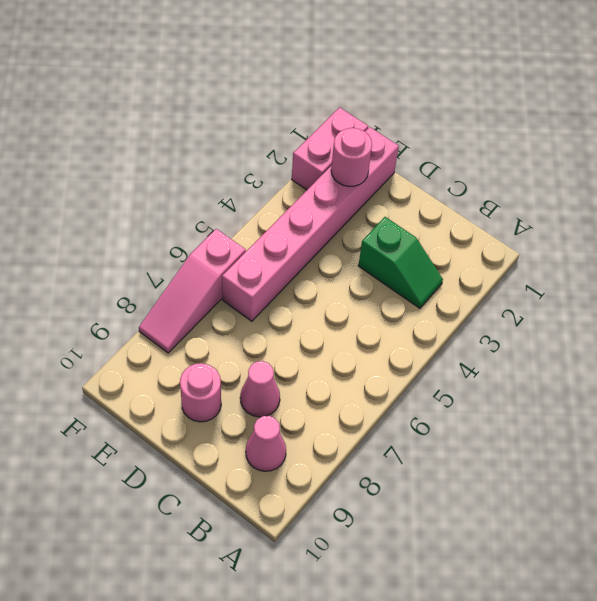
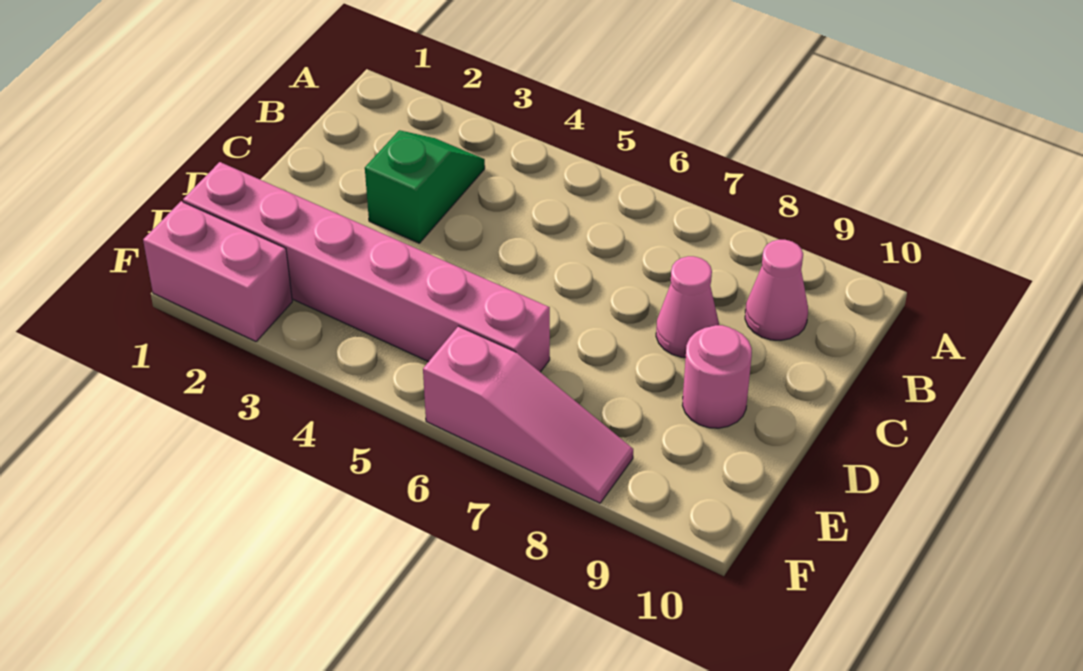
pink 1x1 round brick [331,128,372,186] -> none

